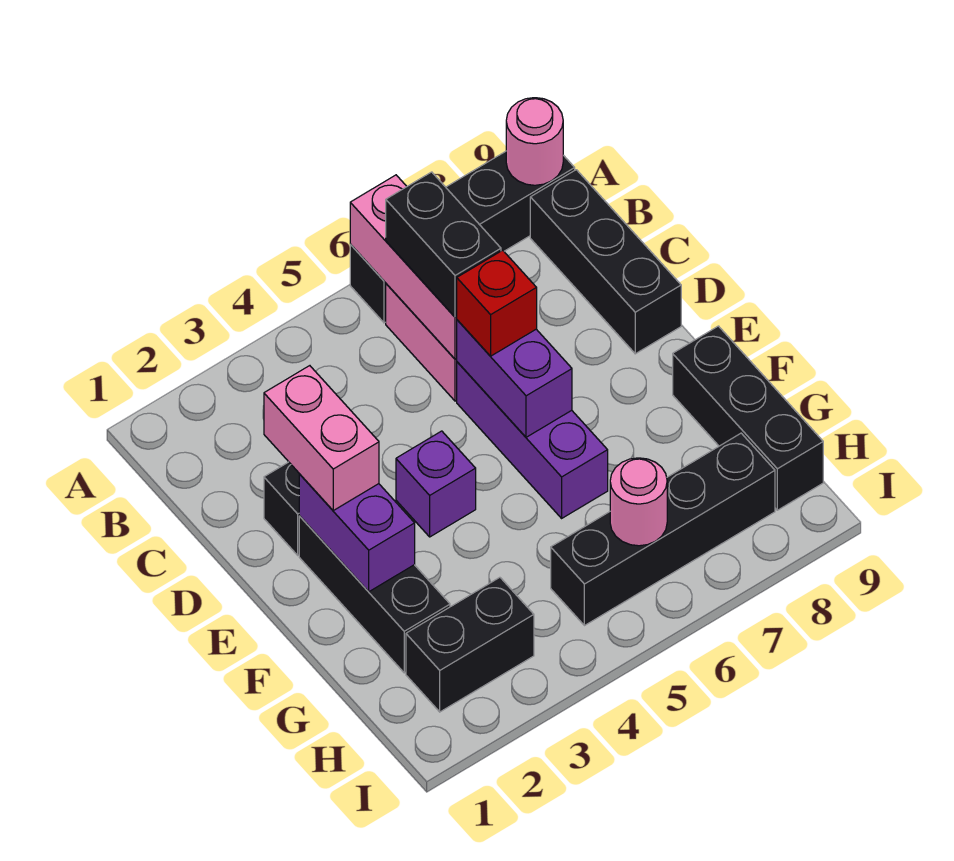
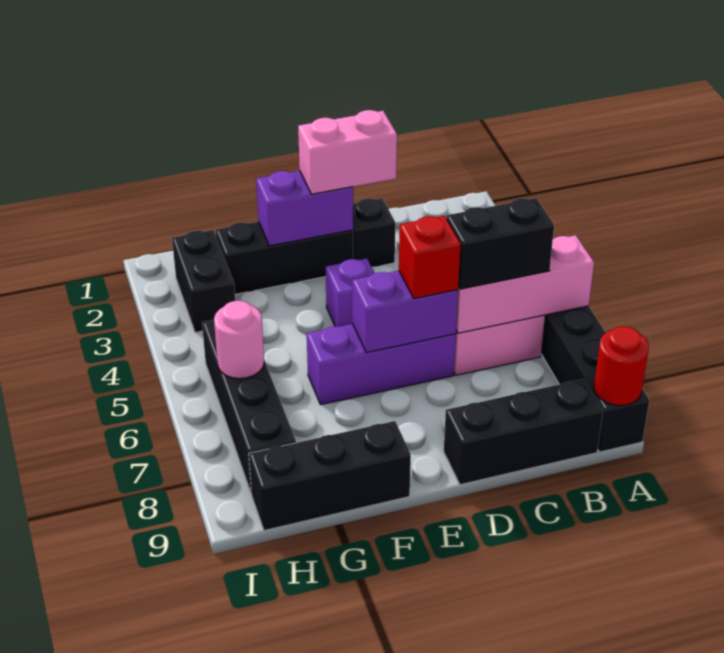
pink 1x1 round brick [506,98,563,185] -> red 1x1 round brick [594,327,649,406]

